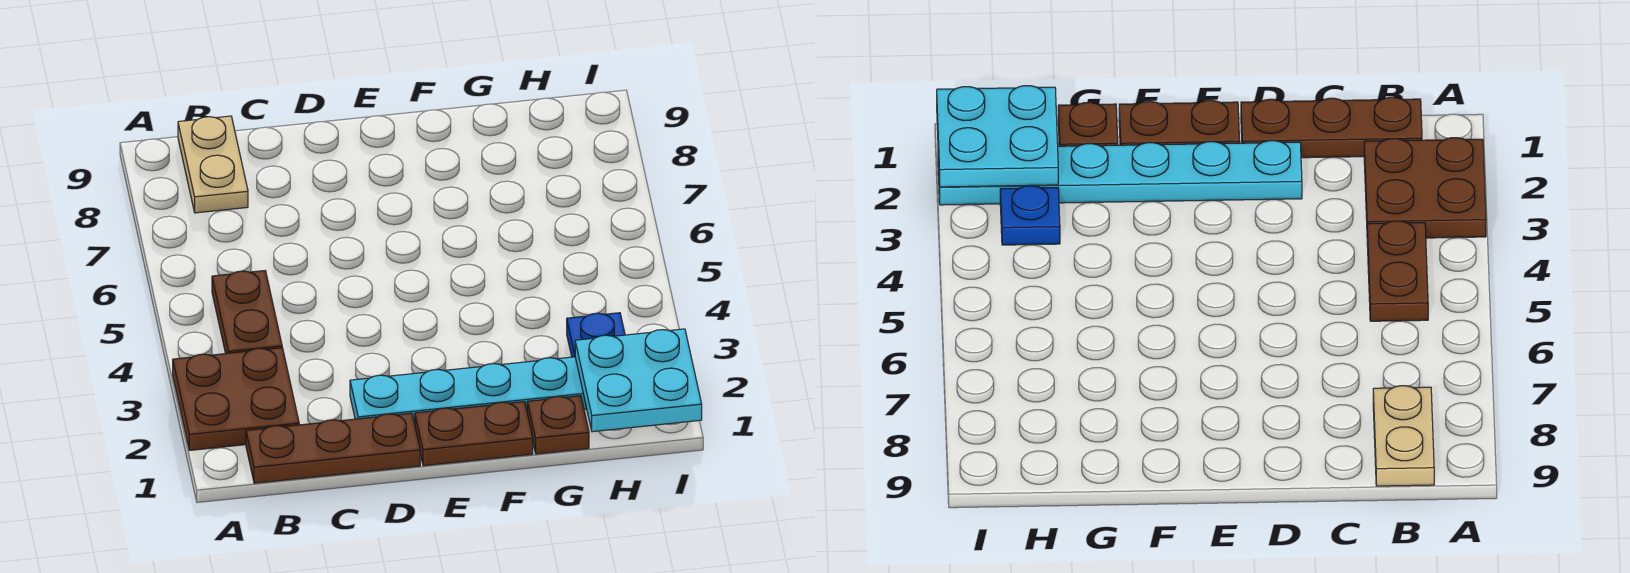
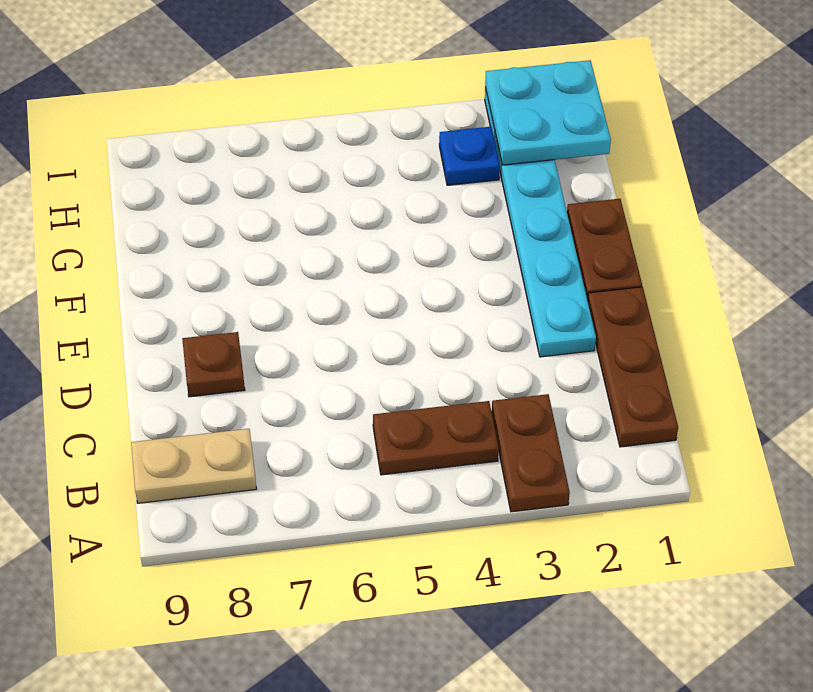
brown 2x2 plate [173,348,299,450] -> brown 1x2 plate [492,394,570,512]
brown 1x1 plate [527,396,589,454] -> brown 1x1 plate moved to [182,332,245,397]

